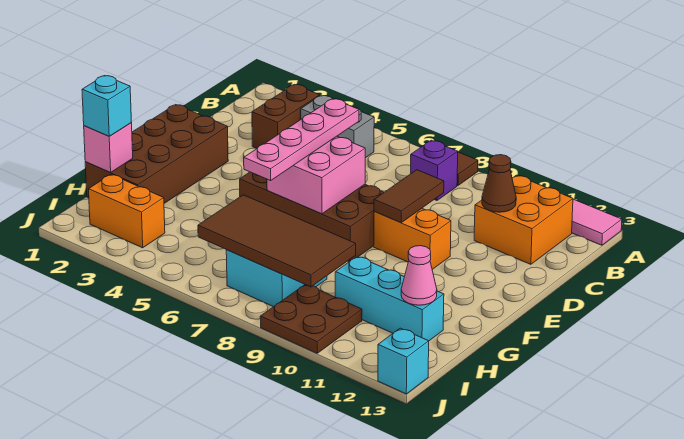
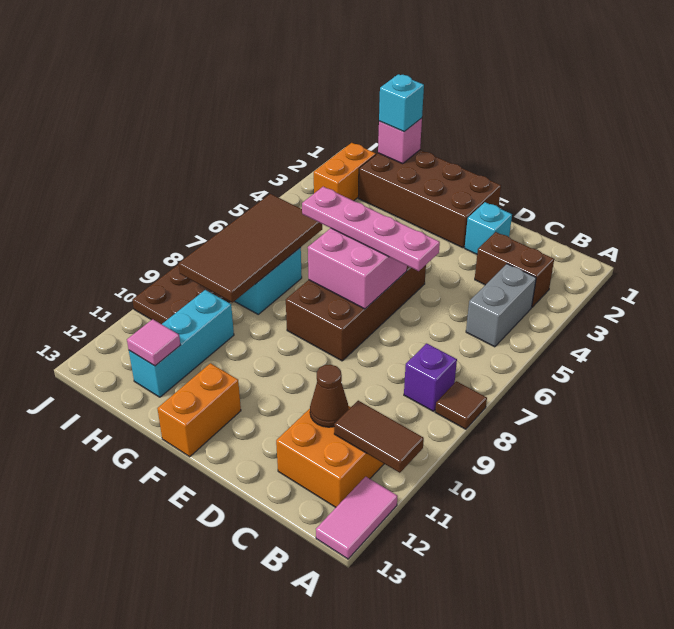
brown 1x2 tile [374,170,444,222] -> brown 1x2 tile moved to [334,401,424,473]
orange 1x2 brick [374,209,451,269] -> orange 1x2 brick moved to [157,363,241,457]
pink 1x1 cone [401,246,437,305] -> pink 1x1 tile [127,319,180,366]
cyan 1x1 brick [378,328,429,394] -> cyan 1x1 brick moved to [465,202,512,254]

